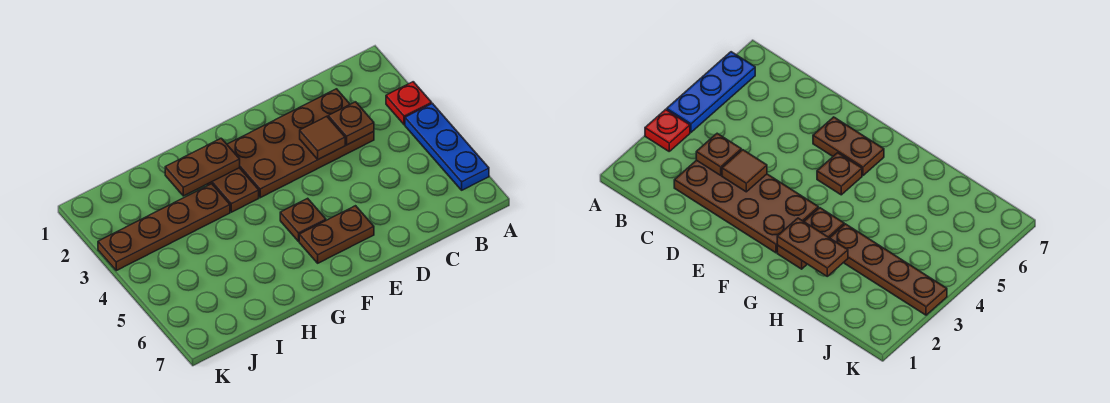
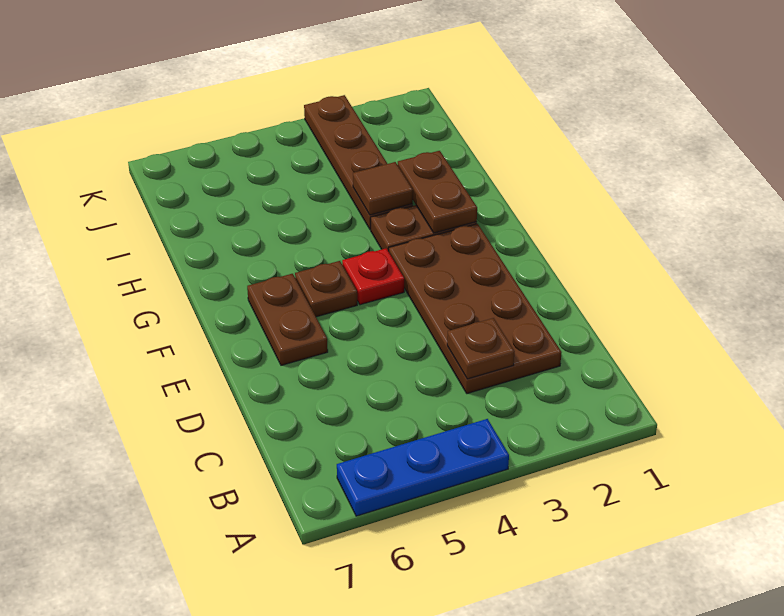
red 1x1 plate [386,82,432,125] -> red 1x1 plate moved to [342,248,404,305]
brown 1x1 tile [300,116,345,159] -> brown 1x1 tile moved to [353,162,413,215]

